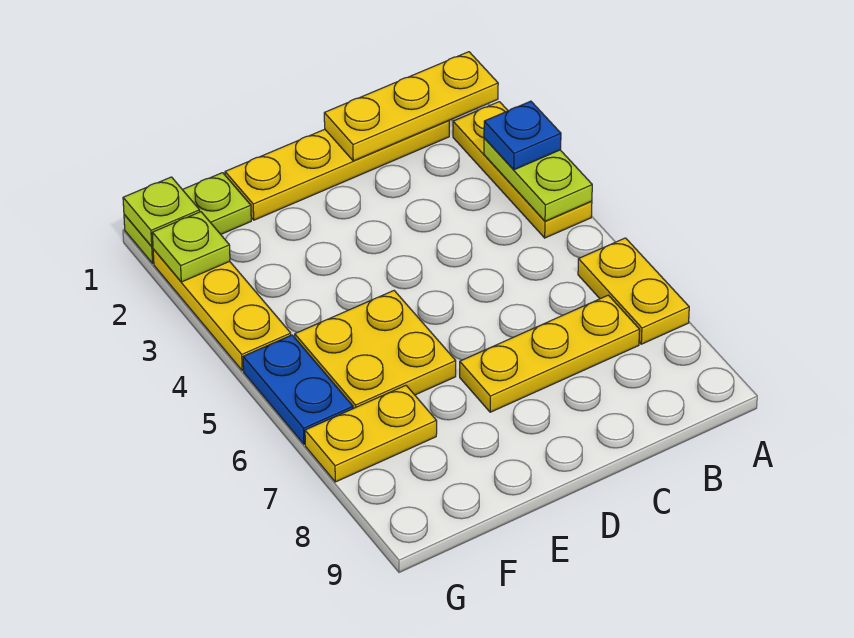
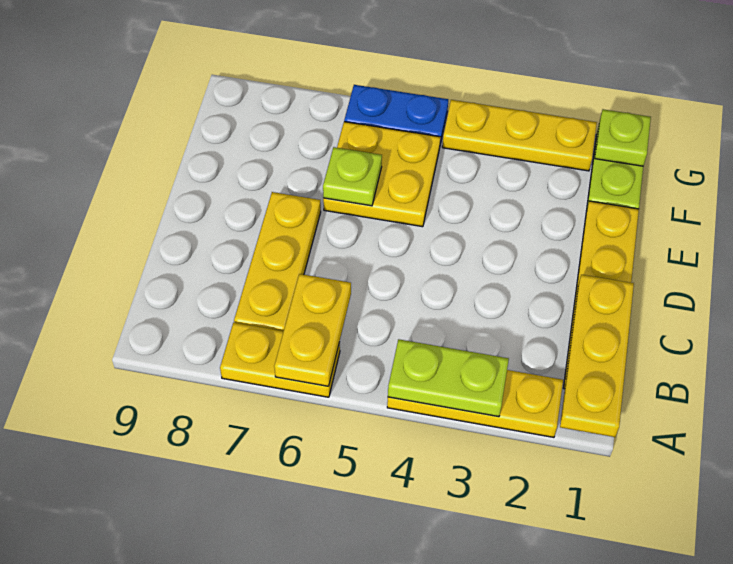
blue 1x1 plate [484,101,561,170] -> none
yellow 1x2 plate [305,385,437,482] -> yellow 1x2 plate moved to [274,274,351,386]
lime 1x1 plate [152,212,230,282] -> lime 1x1 plate moved to [323,147,382,206]

